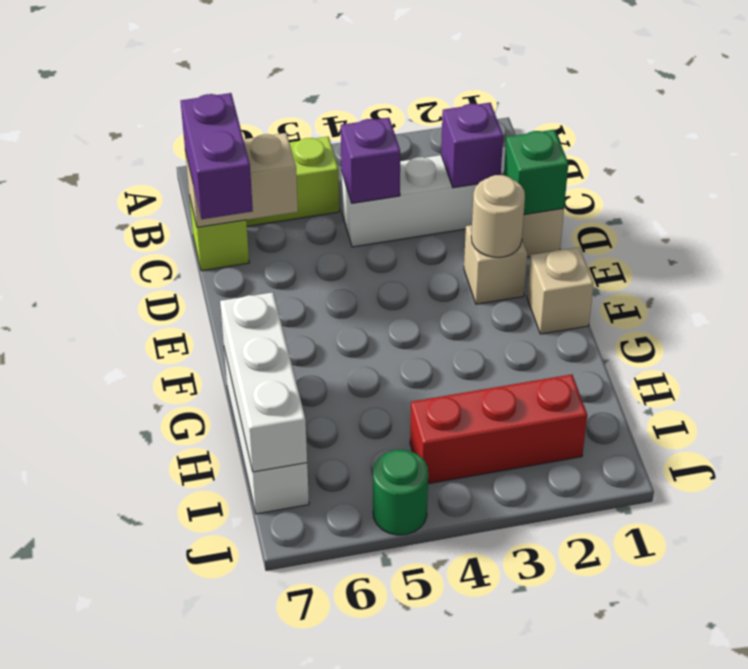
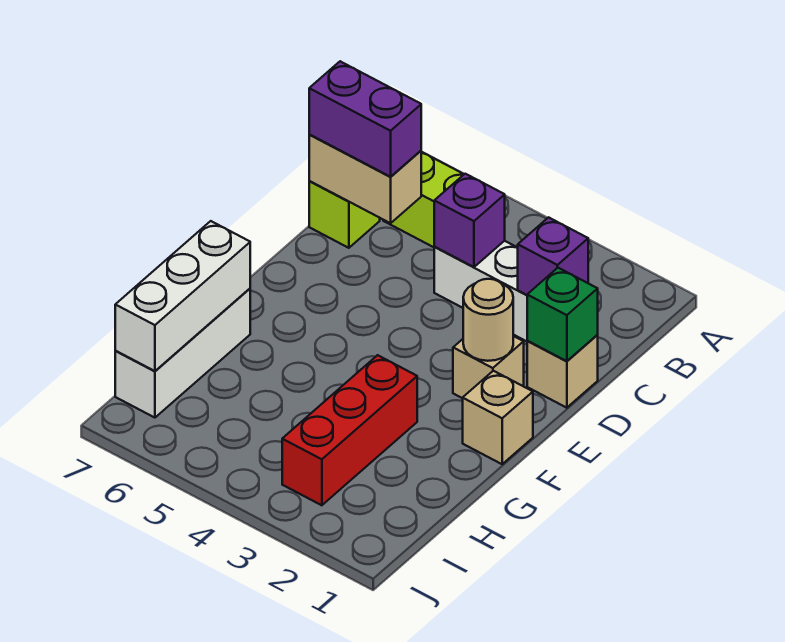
purple 1x2 brick [181,93,253,219] -> purple 1x2 brick turned to [309,61,421,177]
red 1x3 brick [410,374,587,484] -> red 1x3 brick turned to [282,355,417,505]
green 1x1 round brick [373,450,428,535] -> none

